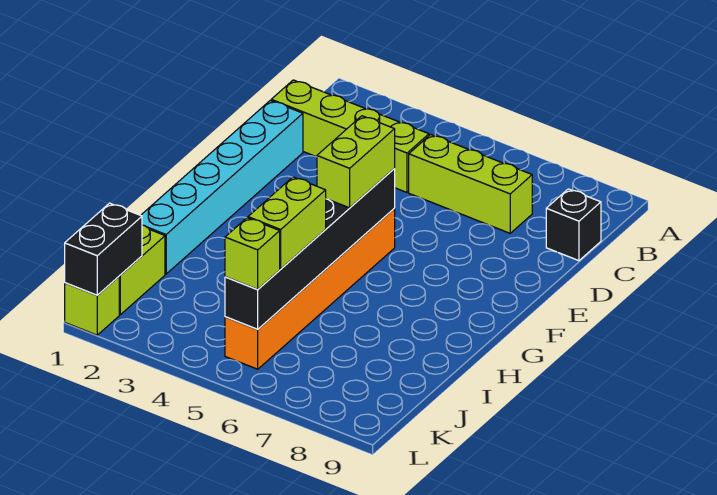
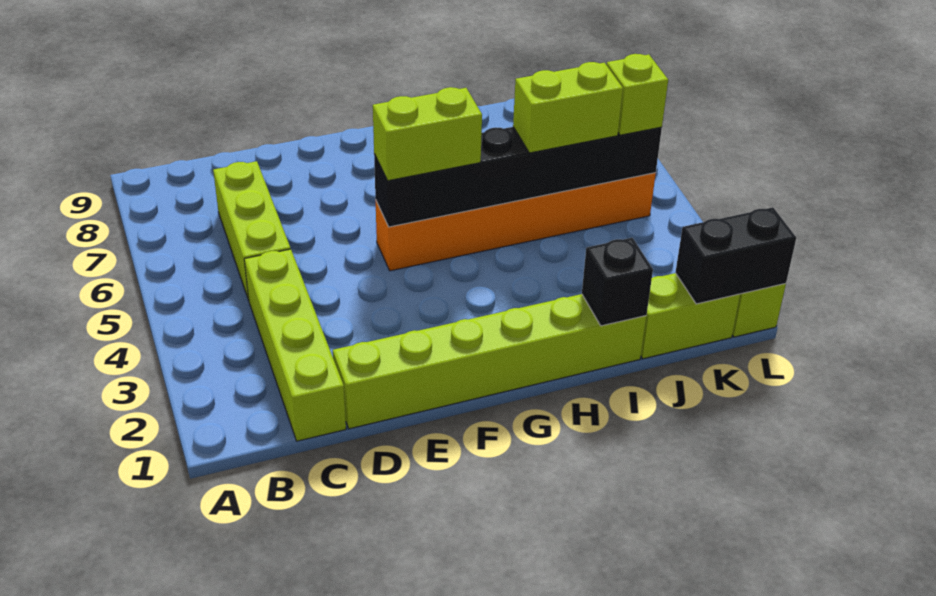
black 1x1 brick [546,189,601,261] -> black 1x1 brick moved to [582,238,653,326]
cyan 1x6 brick [141,100,303,274] -> lime 1x6 brick [333,294,646,429]

